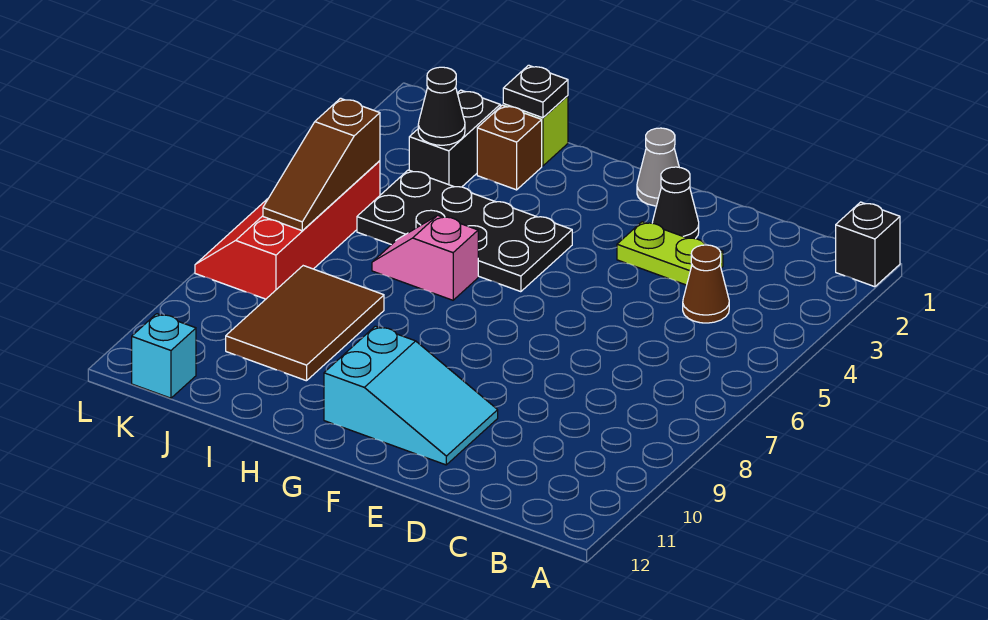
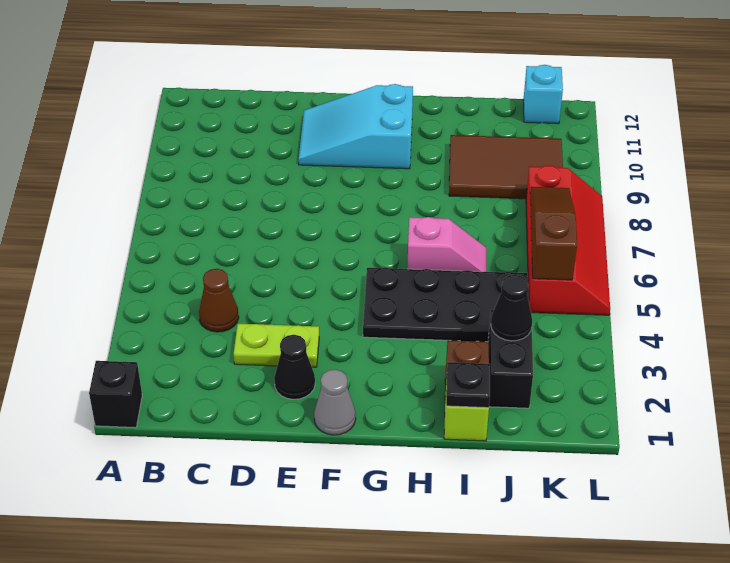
brown 2x3 tile [226,266,384,381] -> brown 2x3 tile turned to [449,135,563,199]

